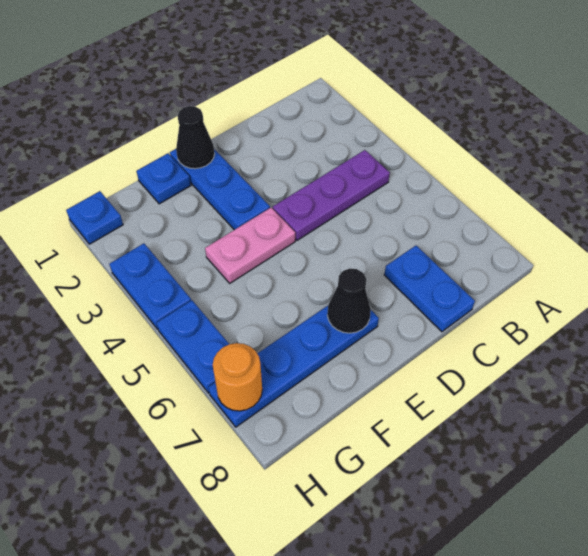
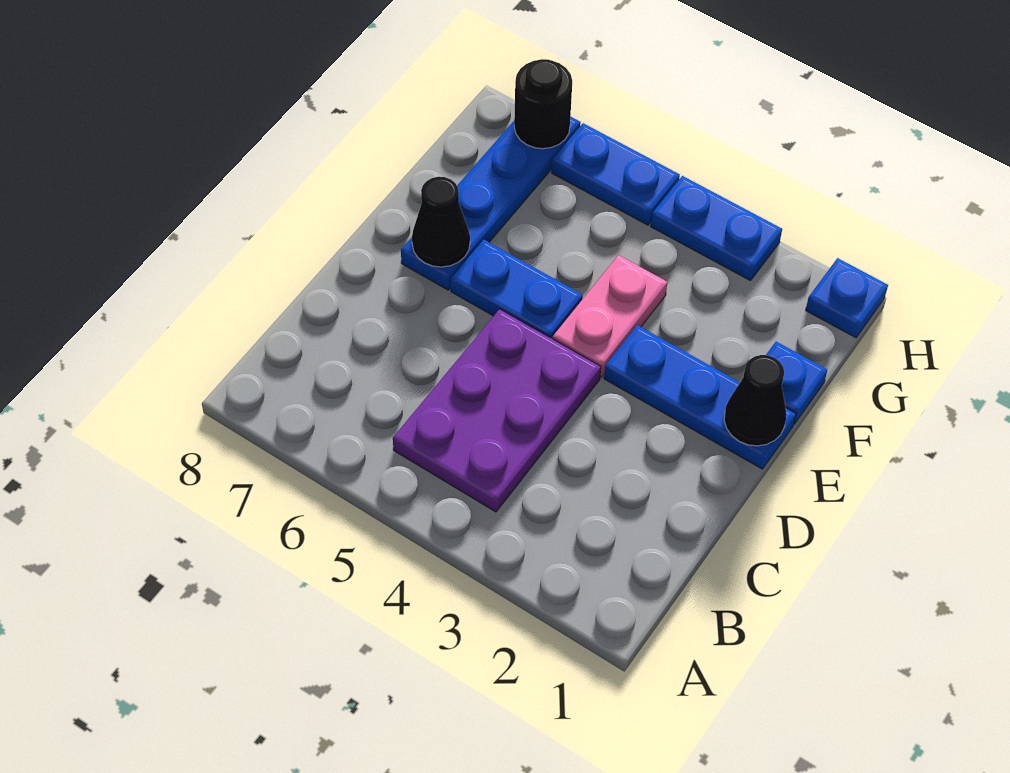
purple 1x3 plate [273,150,390,240] -> purple 2x3 plate [393,309,601,512]
blue 1x2 plate [384,246,475,332] -> blue 1x2 plate moved to [451,240,583,339]
orange 1x1 round brick [213,343,262,411] -> black 1x1 round brick [514,59,572,149]

